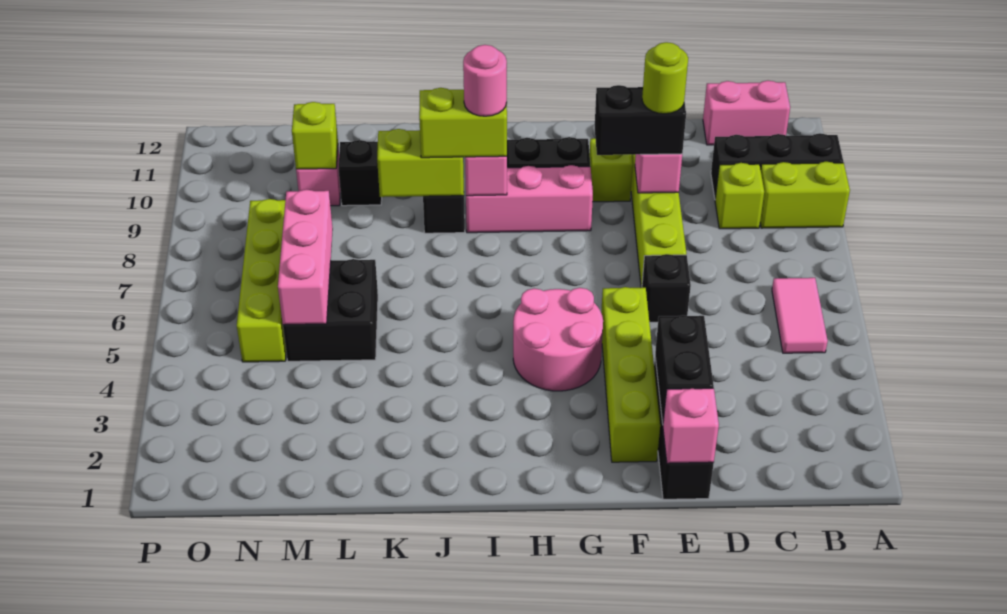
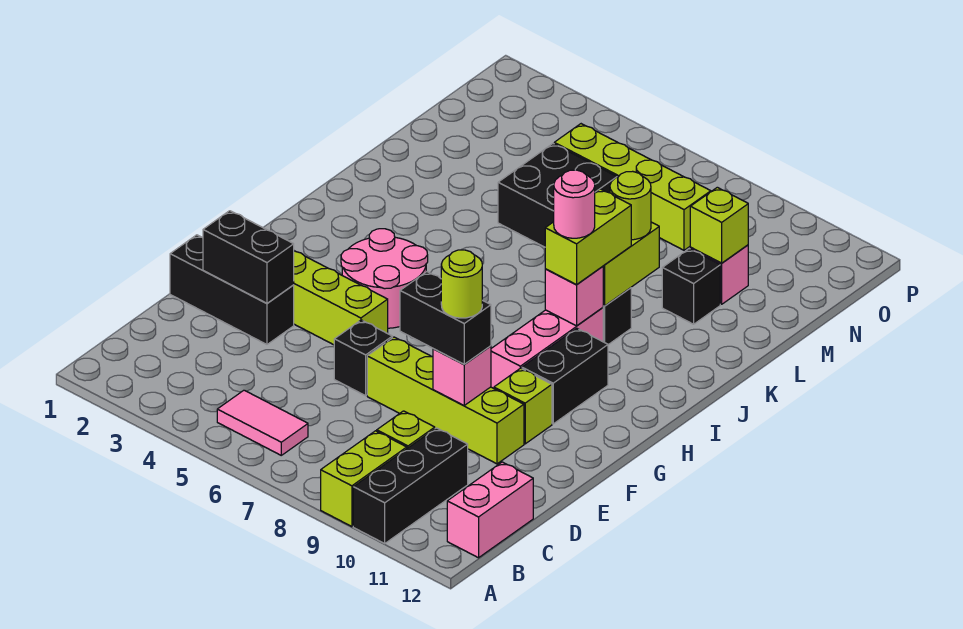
pink 1x1 brick [663,388,719,463] -> none
black 1x2 brick [595,85,686,155] -> black 1x2 brick turned to [400,272,491,364]
none -> lime 1x1 round brick [610,171,651,240]
pink 1x3 brick [278,190,333,325] -> none

